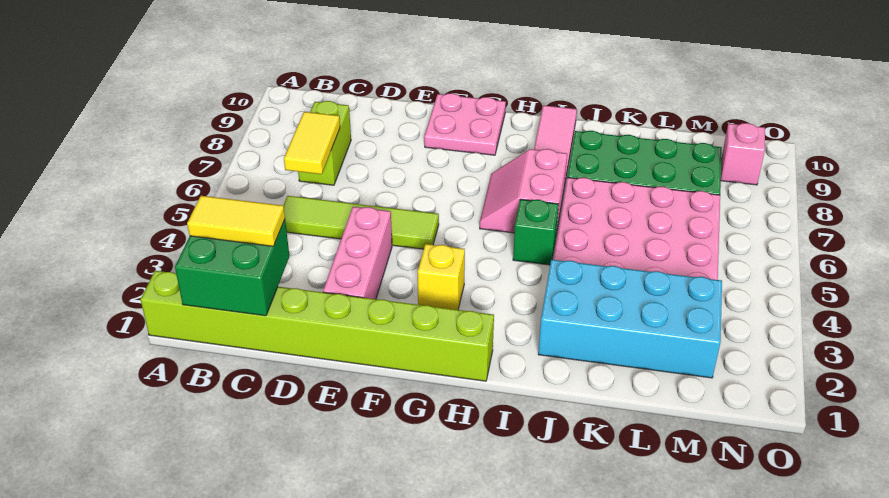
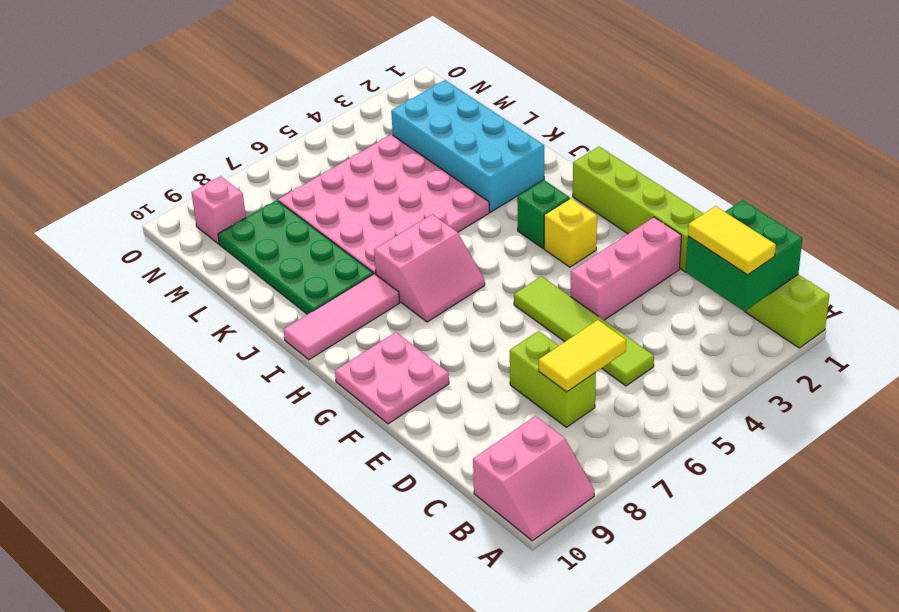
none -> pink 2x2 slope [473,416,594,541]
lime 1x2 brick [298,101,351,185] -> lime 1x2 brick turned to [510,331,596,427]
green 1x1 brick [513,199,559,265] -> green 1x1 brick moved to [517,180,570,248]

